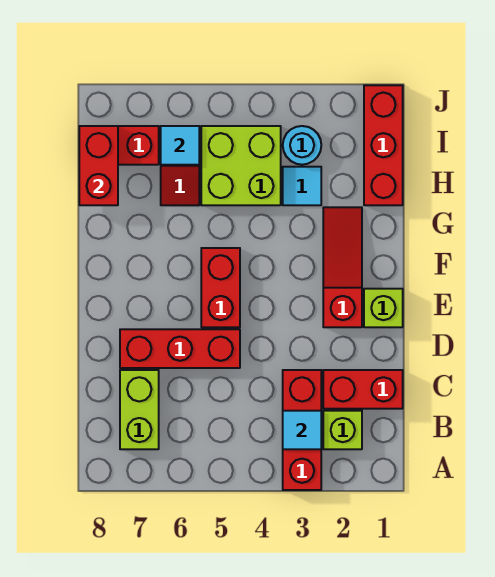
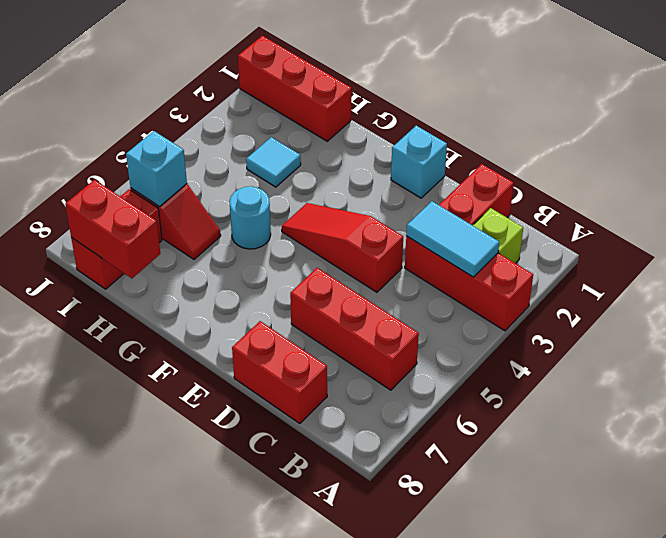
cyan 1x1 tile [283,411,321,449] -> cyan 1x2 tile [406,201,499,277]
lime 1x2 brick [120,370,159,449] -> none
red 1x3 brick [120,329,240,368] -> red 1x3 brick turned to [290,268,419,390]
lime 1x1 brick [364,289,403,327] -> cyan 1x1 brick [391,126,447,198]
red 1x3 slope [323,207,362,327] -> red 1x3 slope moved to [282,203,403,292]
red 1x2 brick [201,248,240,327] -> red 1x2 brick moved to [232,321,327,424]
lime 2x2 brick [201,126,281,205] -> none
cyan 1x1 round brick [283,126,321,165] -> cyan 1x1 round brick moved to [229,186,271,249]
cyan 1x1 tile [161,126,199,165] -> cyan 1x1 brick [126,131,187,207]

